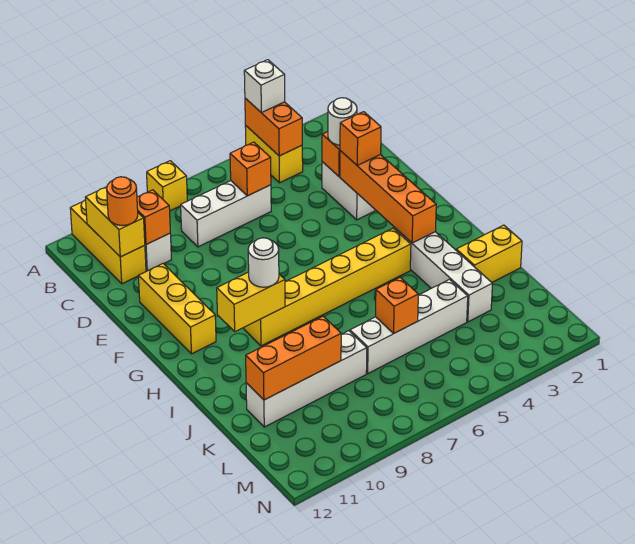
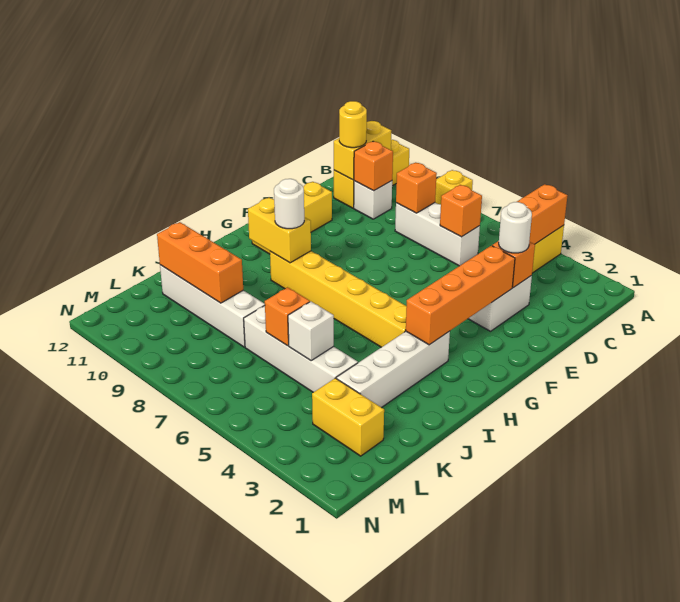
white 1x1 brick [244,60,285,113] -> white 1x1 brick moved to [288,302,334,361]
orange 1x1 round brick [107,177,138,226] -> yellow 1x1 round brick [339,101,367,148]
orange 1x1 brick [340,112,381,165] -> orange 1x1 brick moved to [396,163,437,213]
yellow 1x2 brick [456,225,522,282] -> yellow 1x2 brick moved to [312,378,384,456]

